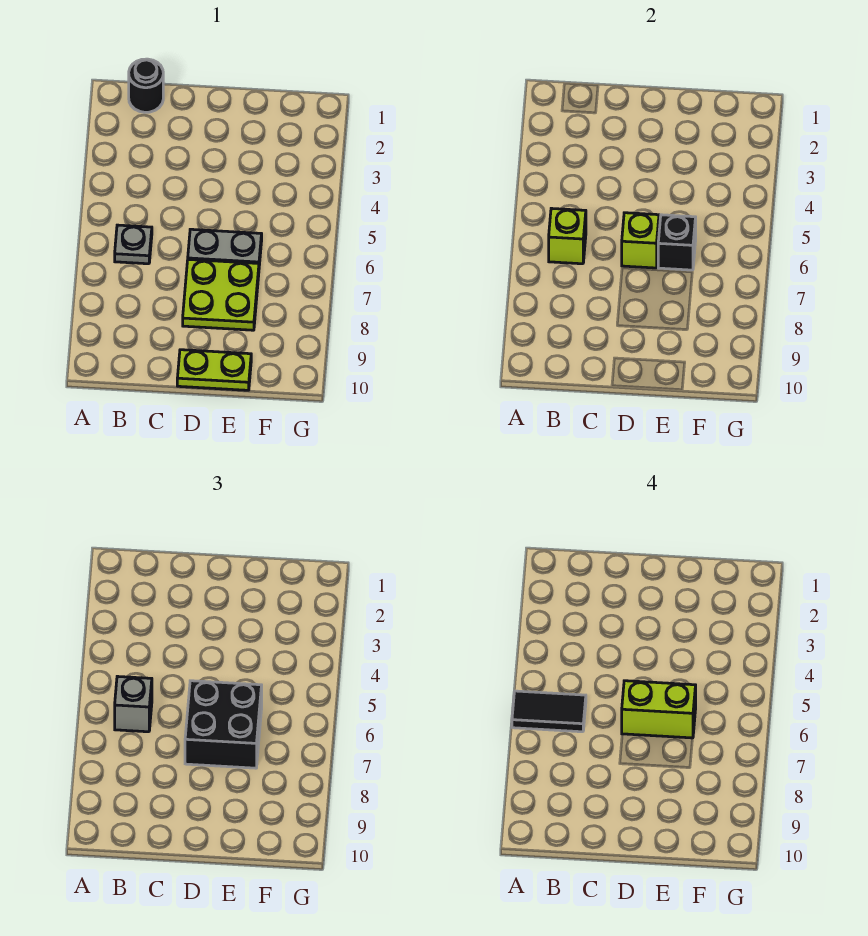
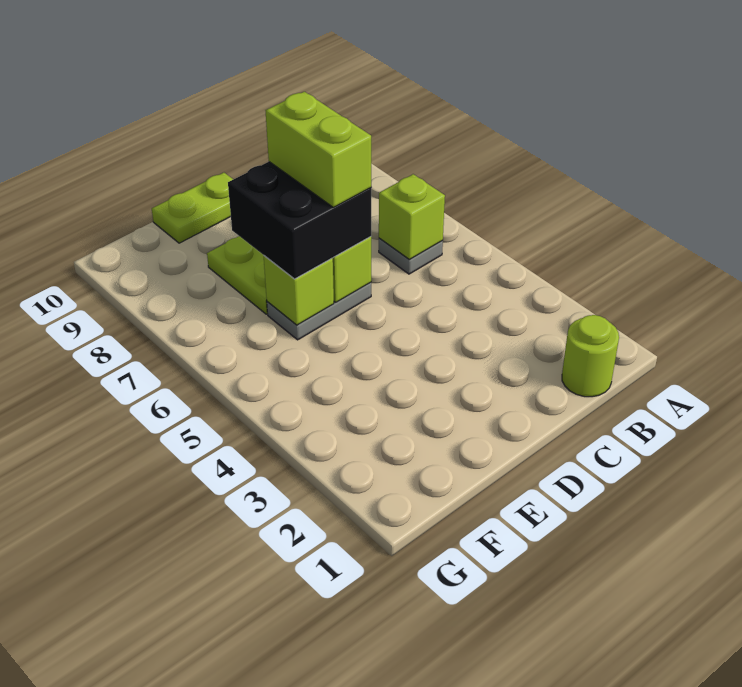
black 1x2 tile [512,691,586,732] -> none
black 1x1 round brick [129,59,163,112] -> lime 1x1 round brick [562,315,619,397]
grey 1x1 brick [115,676,152,732] -> none
lime 1x2 brick [622,681,696,738] -> lime 1x2 brick turned to [265,92,371,207]
black 1x1 brick [658,215,696,270] -> lime 1x1 brick [264,256,334,325]

